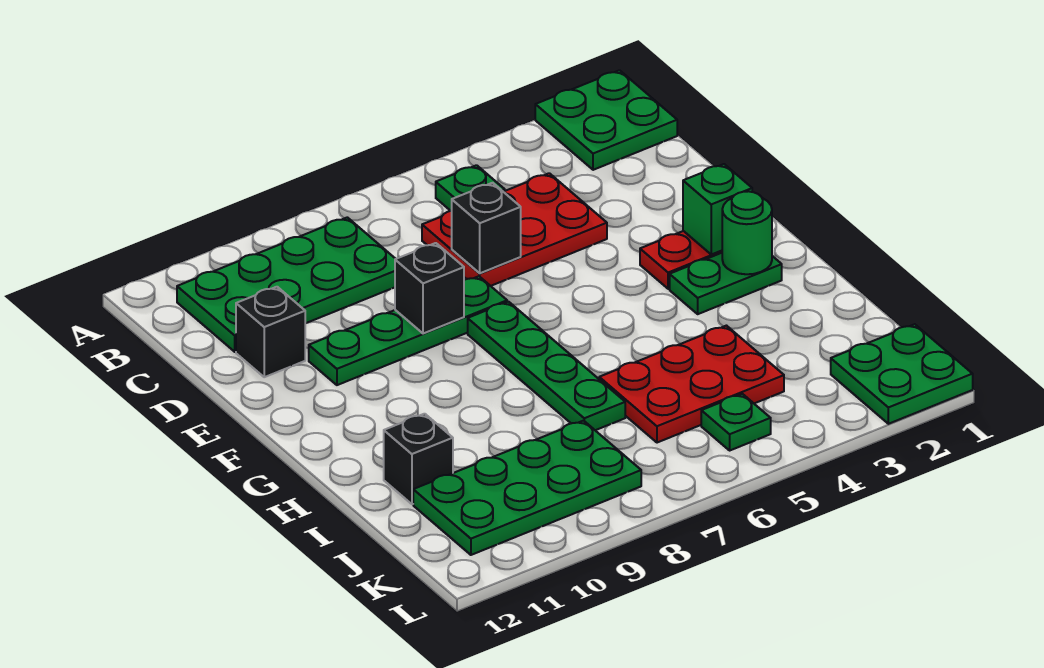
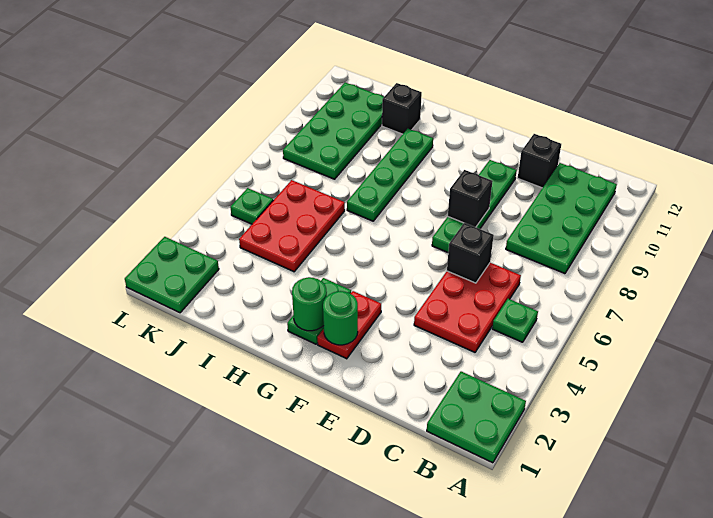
green 1x1 brick [683,164,752,254] -> green 1x1 round brick [323,291,358,345]
green 1x4 plate [468,302,625,430] -> green 1x4 plate turned to [347,129,433,221]

